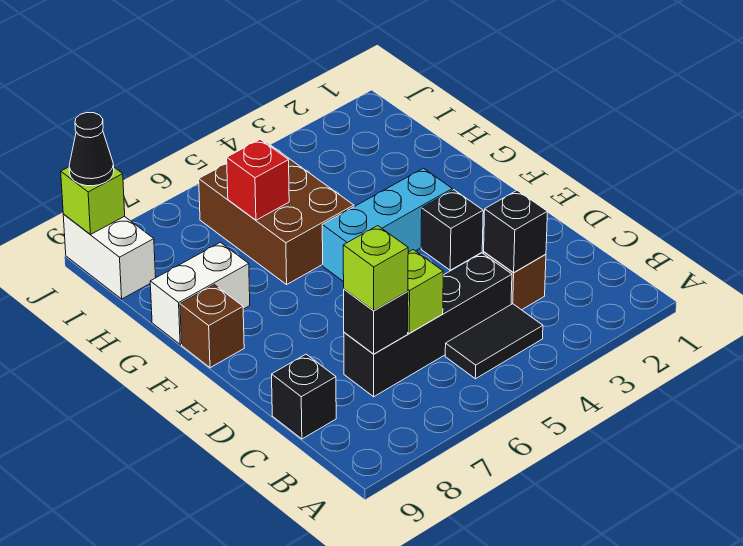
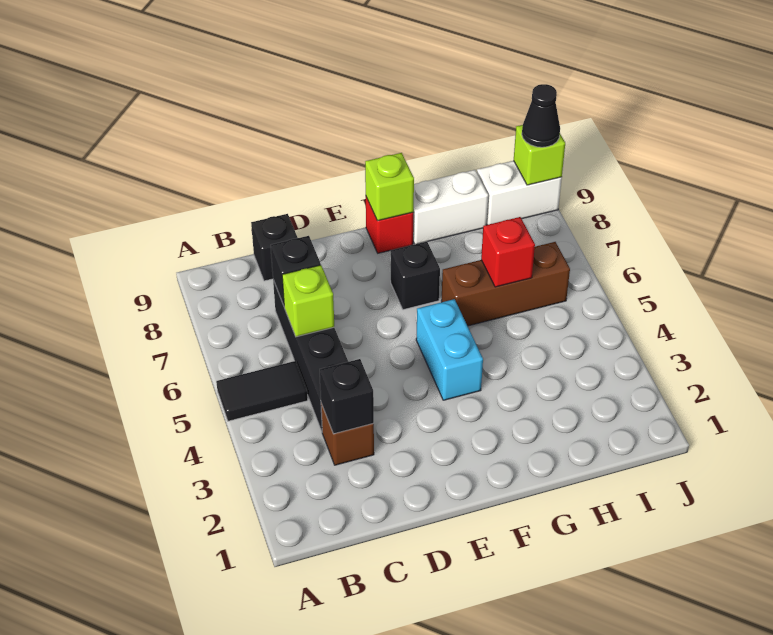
black 1x2 tile [445,304,543,379] -> black 1x2 tile turned to [216,361,308,421]
lime 1x1 brick [343,226,408,311] -> lime 1x1 brick moved to [365,153,414,221]
black 1x1 brick [421,190,483,270] -> black 1x1 brick moved to [391,242,440,310]
cyan 1x3 brick [322,168,452,282] -> cyan 1x2 brick [416,299,483,400]
brown 1x1 brick [180,285,244,368] -> red 1x1 brick [366,197,413,253]
brown 2x3 brick [199,142,354,284] -> brown 1x3 brick [441,242,570,326]
white 1x2 brick [150,242,250,344] -> white 1x2 brick turned to [413,170,488,244]

